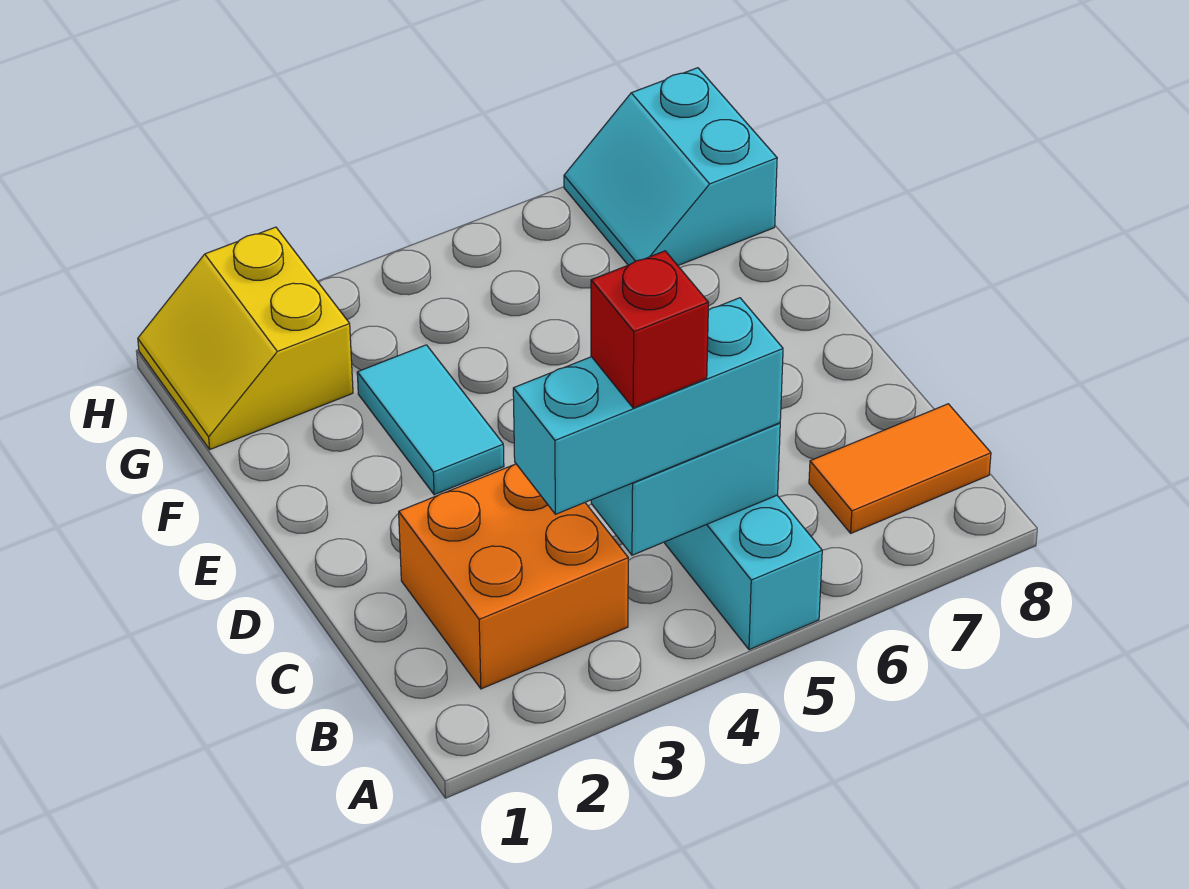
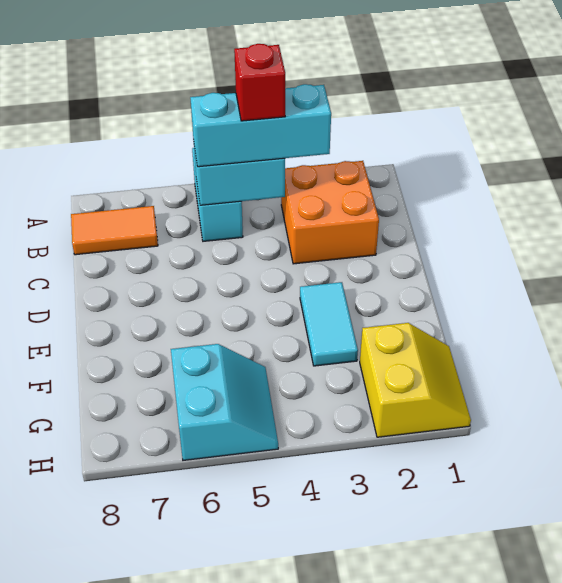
cyan 2x2 slope [564,68,777,265] -> cyan 2x2 slope moved to [171,344,278,460]

